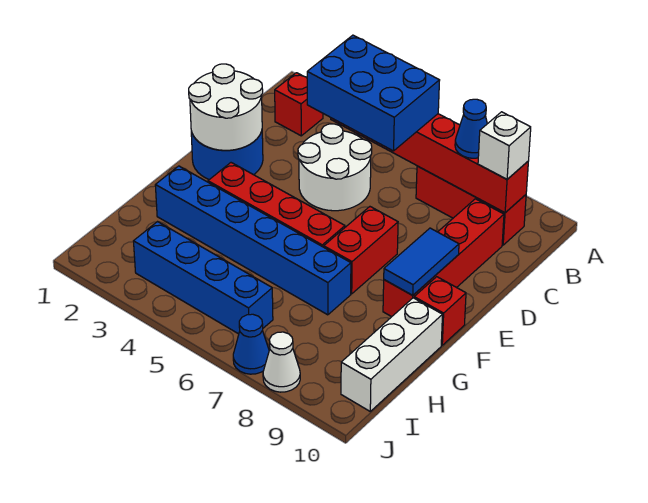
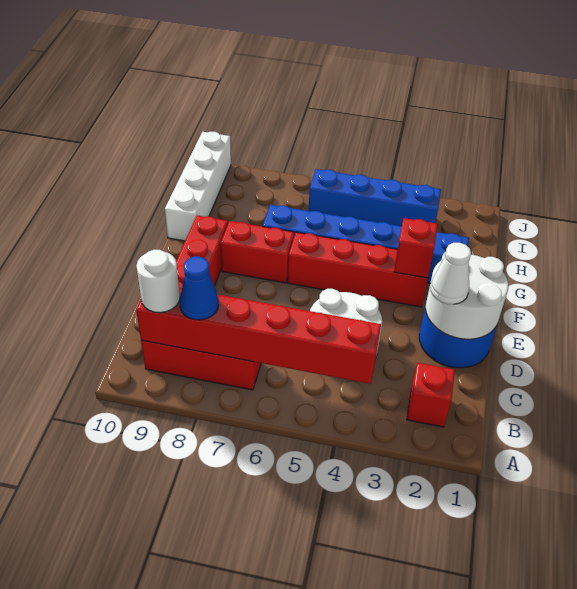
blue 2x3 brick [307,35,440,151] -> none
white 1x1 brick [478,112,531,179] -> white 1x1 round brick [136,250,180,313]
red 1x2 brick [324,207,398,294] -> red 1x2 brick turned to [221,221,294,283]
blue 1x2 tile [384,228,459,295] -> none
red 1x1 brick [414,277,466,345] -> red 1x1 brick moved to [394,218,438,278]
white 1x3 brick [341,298,442,411] -> white 1x4 brick [165,132,231,241]
blue 1x1 cone [233,314,269,374] -> none
white 1x1 cone [263,332,300,392] -> white 1x1 cone moved to [431,243,471,304]

